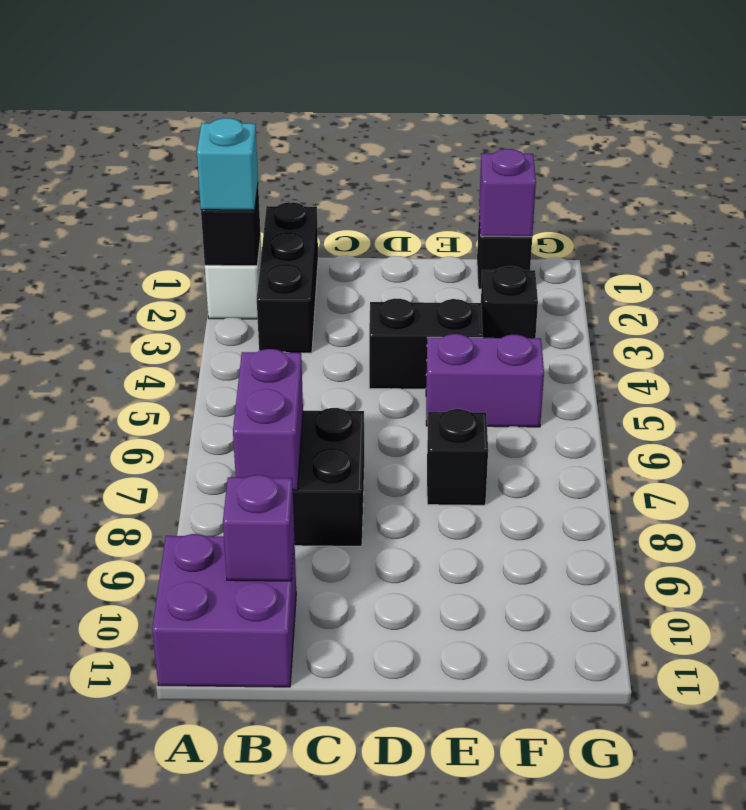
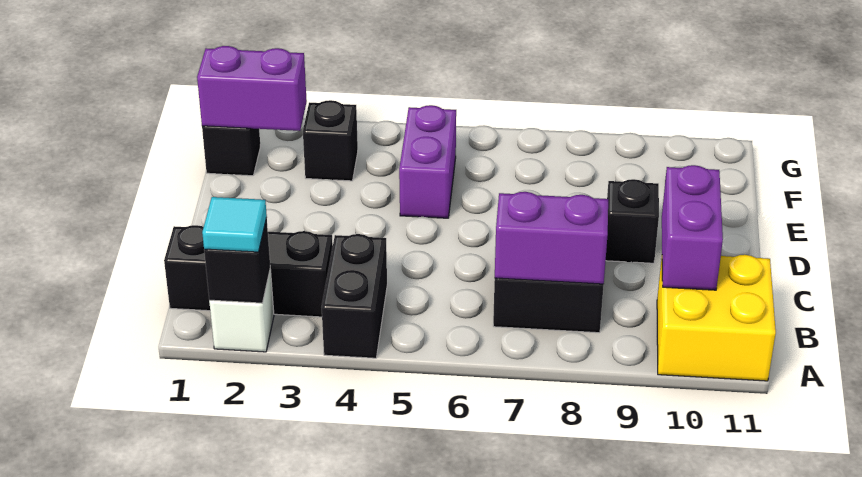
cyan 1x1 brick [197,118,258,210] -> cyan 1x1 tile [202,197,267,252]
purple 2x2 brick [152,534,296,687] -> yellow 2x2 brick [657,255,776,381]
purple 1x1 brick [223,475,294,581] -> purple 1x2 brick [662,165,723,290]
black 1x2 brick [369,299,483,389] -> black 1x2 brick moved to [322,234,387,358]
black 1x1 brick [427,409,488,505] -> black 1x1 brick moved to [606,179,659,263]
purple 1x1 brick [479,149,536,237] -> purple 1x2 brick [197,46,307,131]

